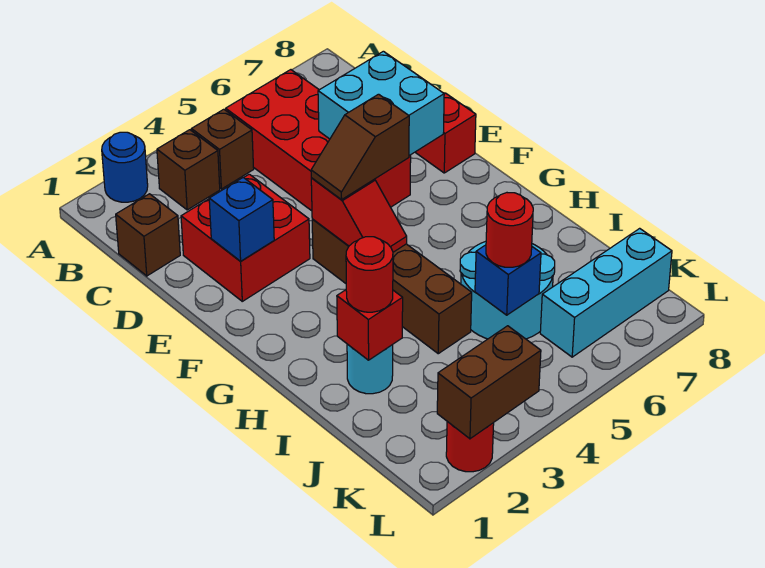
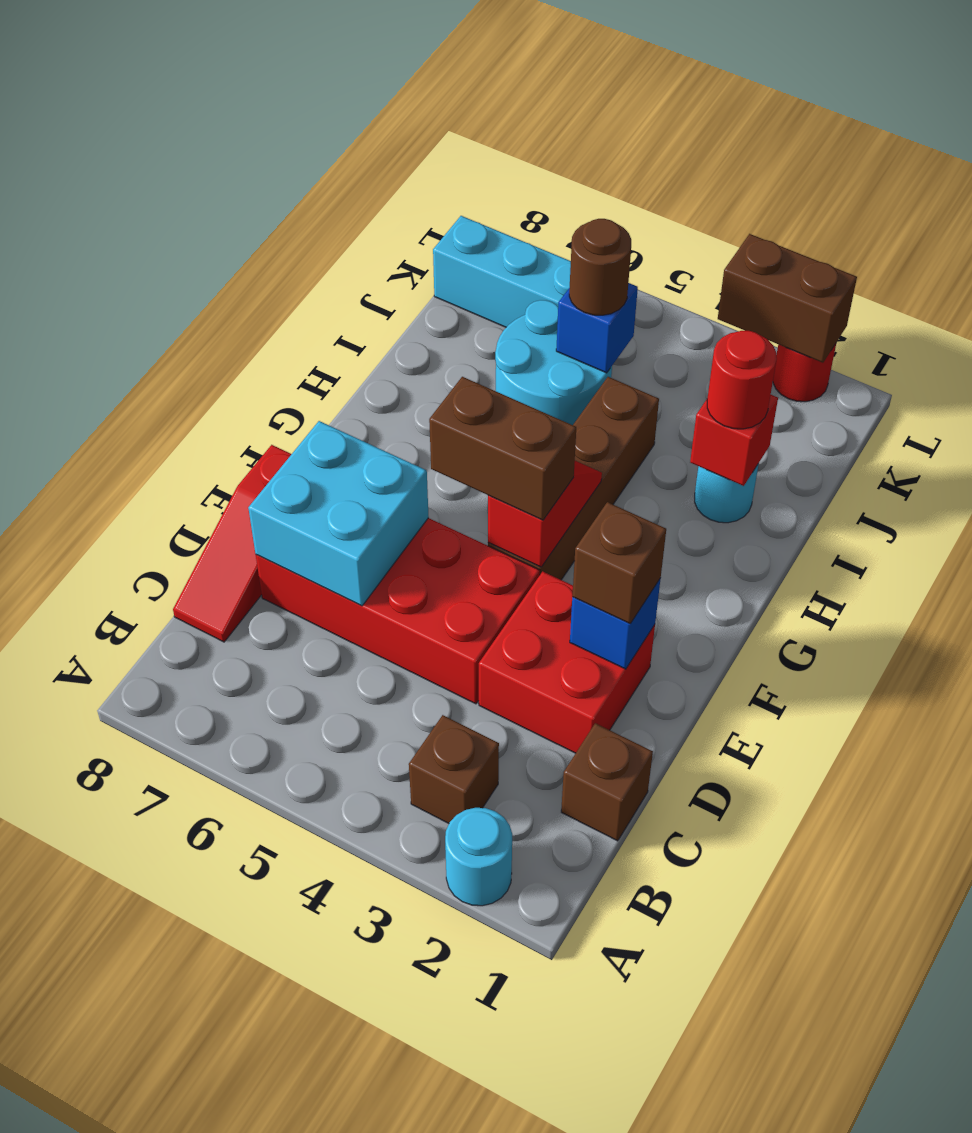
blue 1x1 round brick [102,132,148,202] -> cyan 1x1 round brick [445,808,512,906]
brown 1x1 brick [191,109,254,189] -> brown 1x1 brick moved to [572,502,666,623]
red 2x4 brick [226,70,411,211] -> red 2x4 brick turned to [256,518,540,704]
brown 1x2 slope [311,94,409,200] -> brown 1x2 brick [429,377,576,520]
red 1x1 round brick [486,193,533,267] -> brown 1x1 round brick [569,219,631,315]

